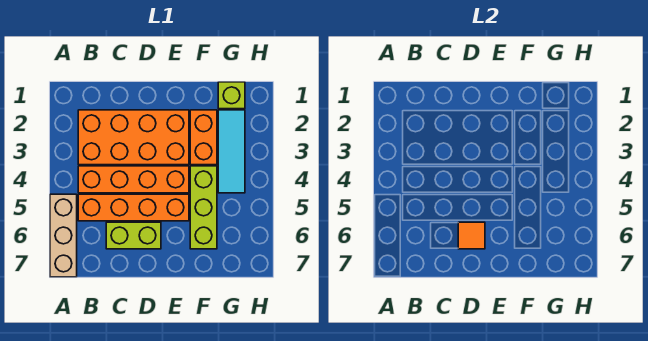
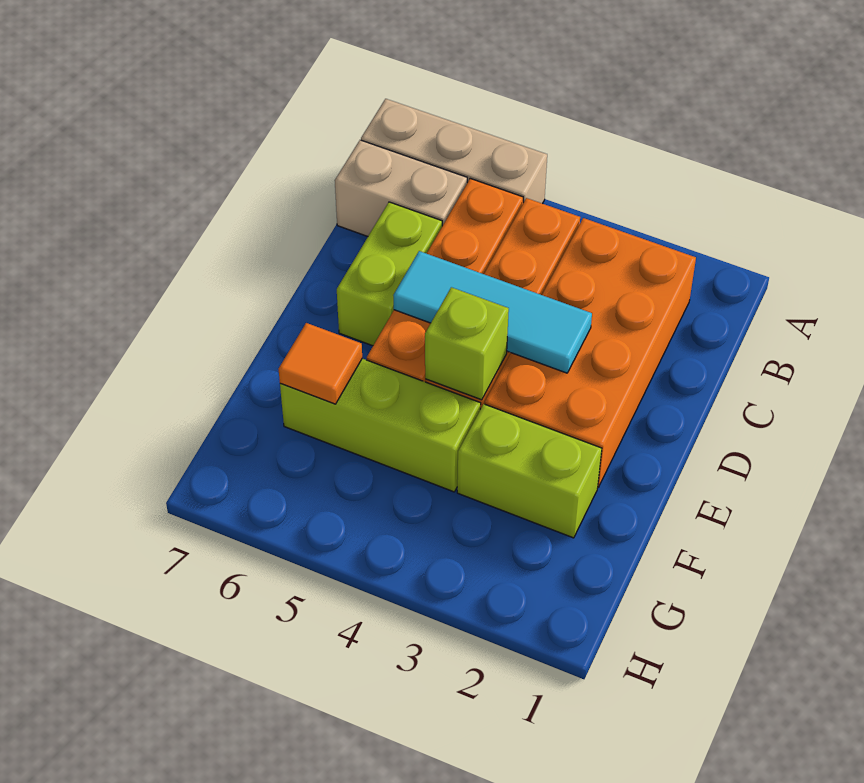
none -> tan 1x2 brick [335,140,467,236]
orange 1x1 tile [458,222,485,249] -> orange 1x1 tile moved to [279,323,362,404]
orange 1x2 brick [190,110,217,165] -> lime 1x2 brick [457,404,602,538]
lime 1x1 brick [218,82,245,109] -> lime 1x1 brick moved to [425,287,509,400]
cyan 1x3 tile [218,110,245,193] -> cyan 1x3 tile moved to [393,251,592,373]

